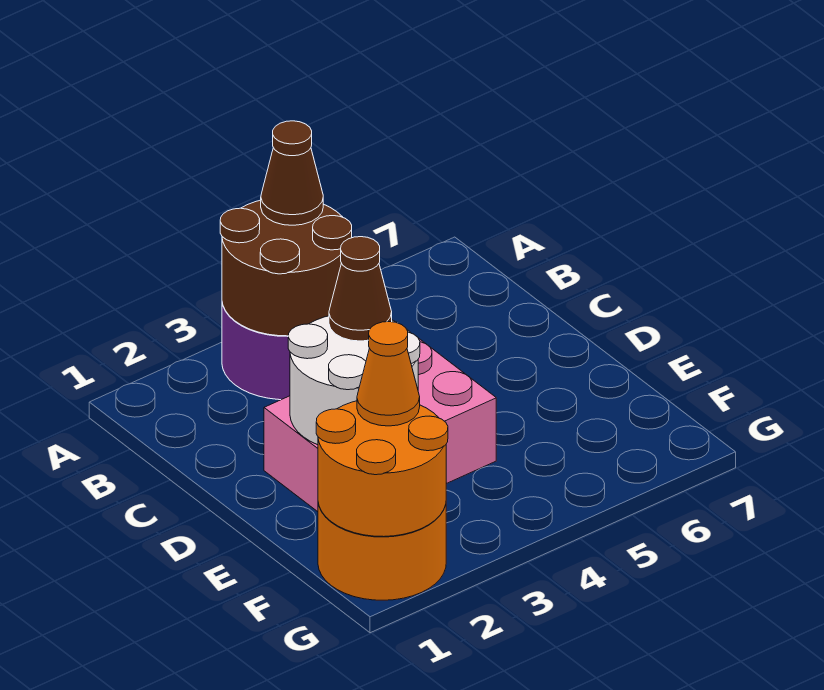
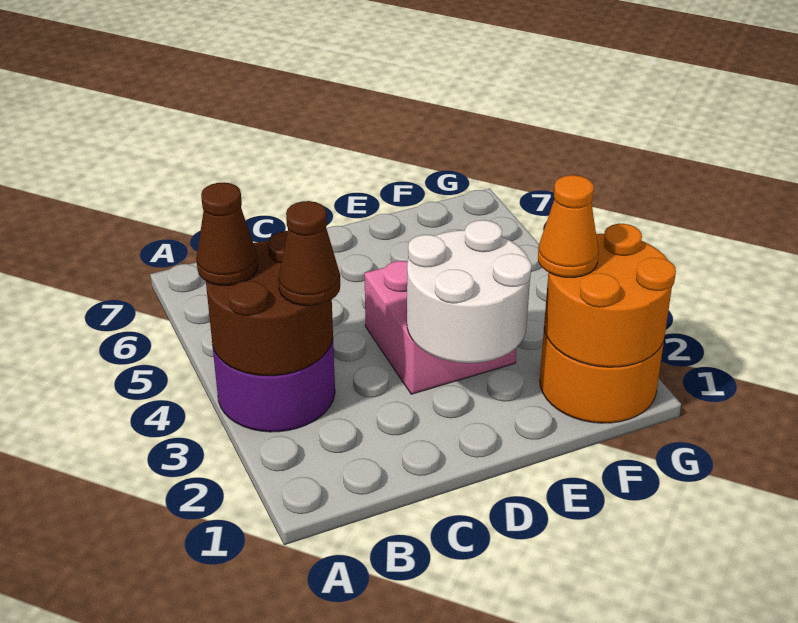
pink 2x3 brick [264,338,496,512] -> pink 2x2 brick [365,261,516,394]
brown 1x1 cone [329,237,392,341] -> brown 1x1 cone moved to [278,201,340,306]

